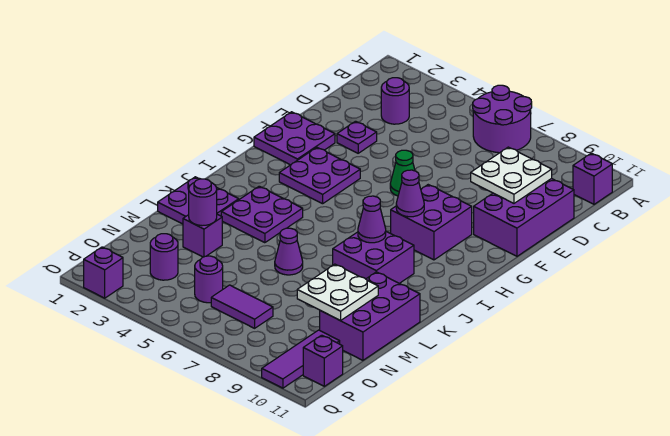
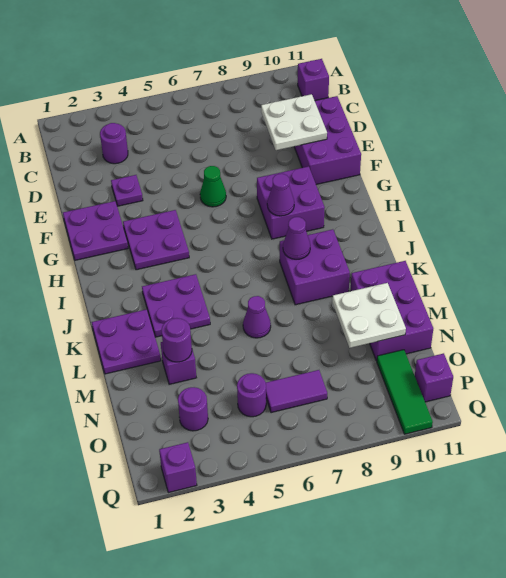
purple 2x2 round brick [473,85,532,153] -> none
purple 1x3 tile [262,330,340,388] -> green 1x3 tile [377,350,433,434]

